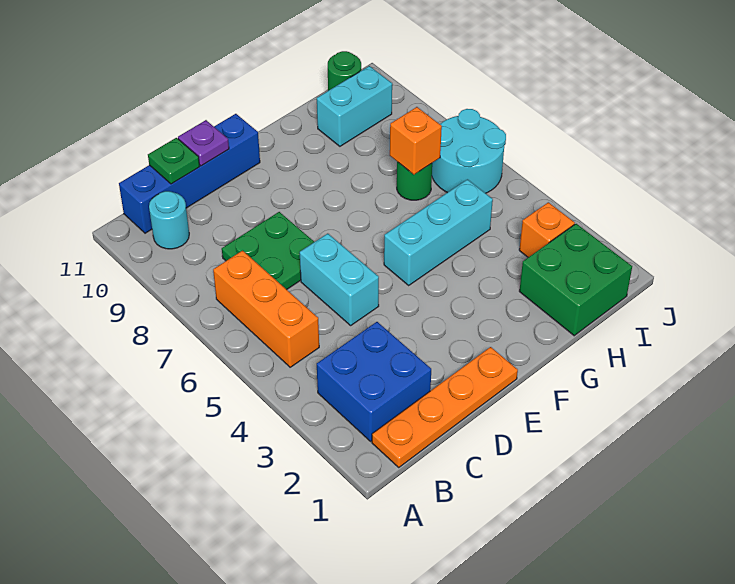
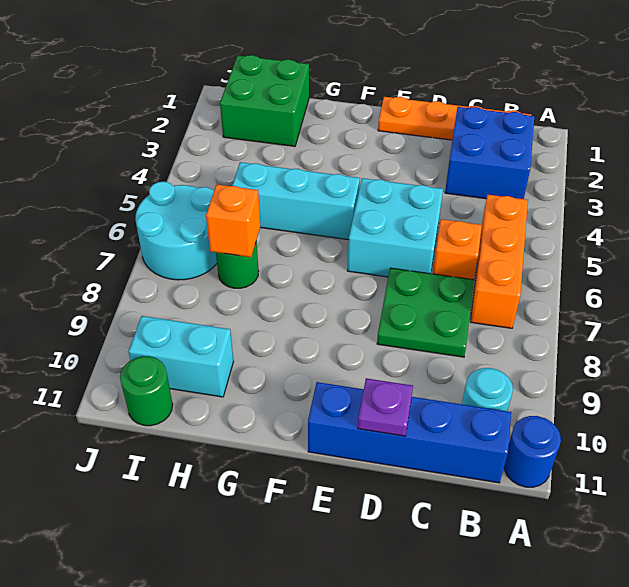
none -> blue 1x1 round brick [504,416,561,487]
green 1x1 plate [148,138,200,184] -> none
cyan 1x2 brick [300,234,379,325] -> cyan 2x2 brick [347,178,443,277]
orange 1x1 brick [519,202,575,257] -> orange 1x1 brick moved to [433,219,482,280]

